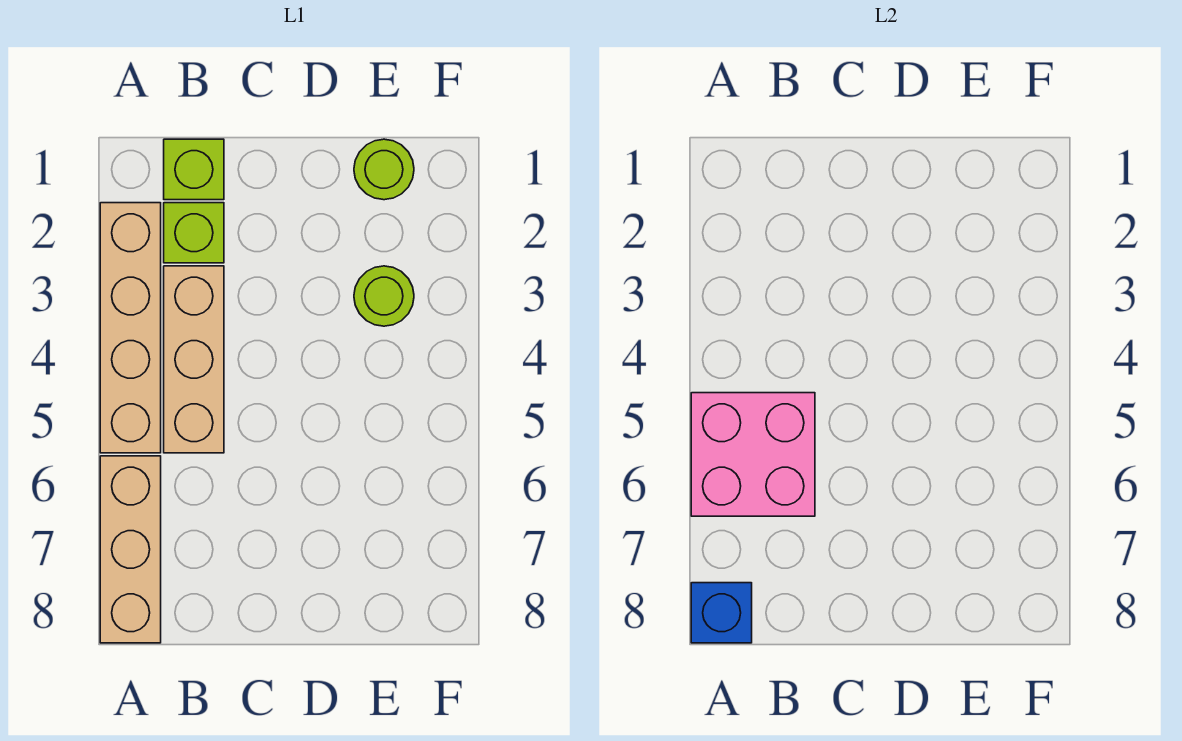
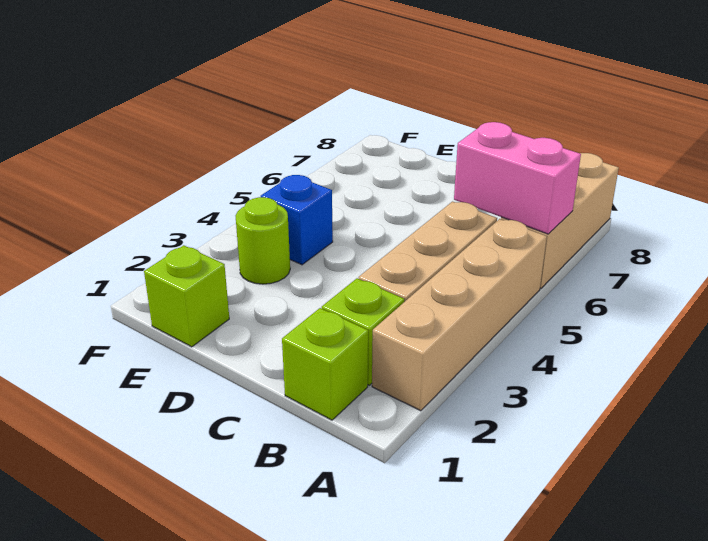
pink 2x2 brick [691,393,815,516] -> pink 1x2 brick [454,122,581,234]
blue 1x1 brick [691,583,752,643] -> blue 1x1 brick moved to [261,175,333,265]
lime 1x1 round brick [354,139,414,200] -> lime 1x1 brick [144,245,229,347]

